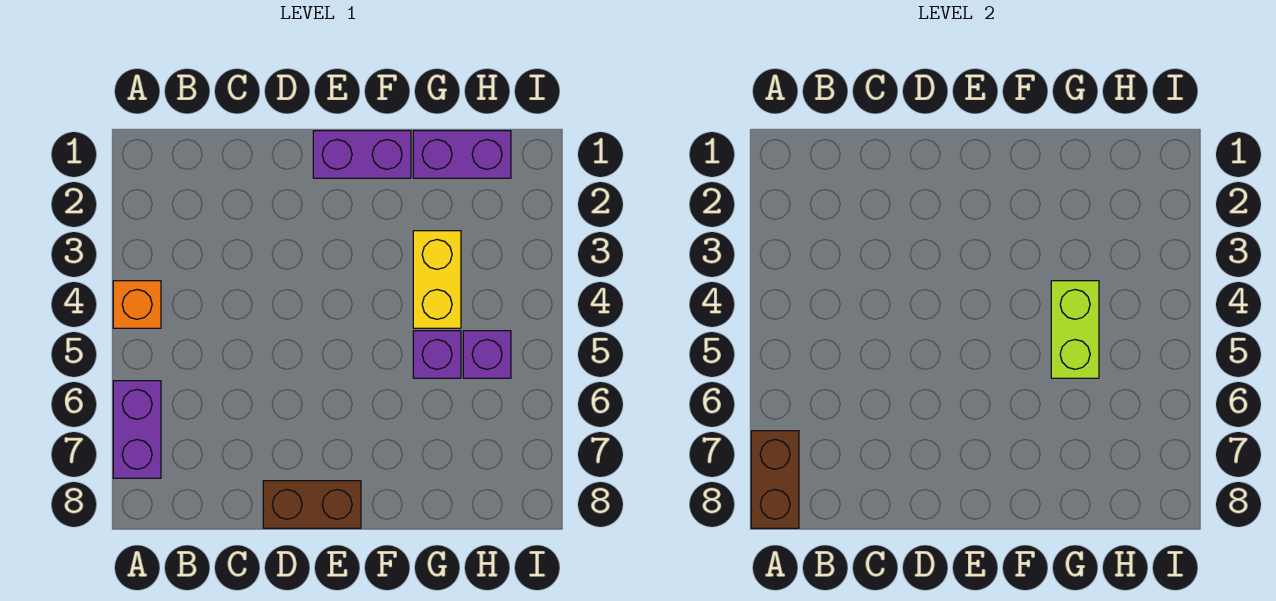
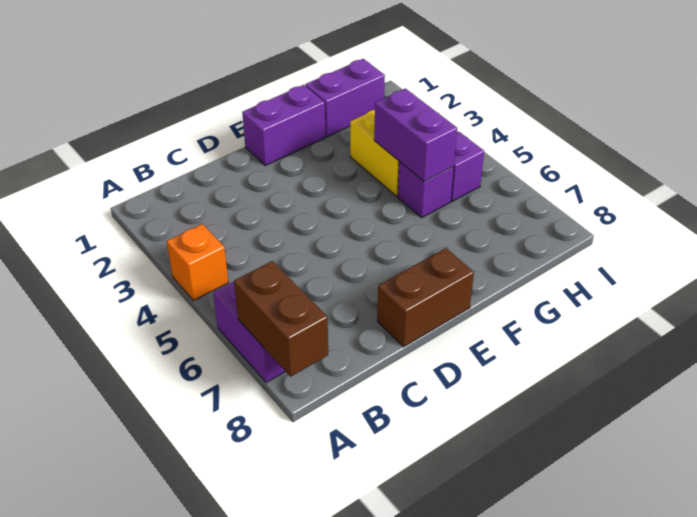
lime 1x2 brick [1051,281,1099,378] -> purple 1x2 brick [374,89,457,181]

